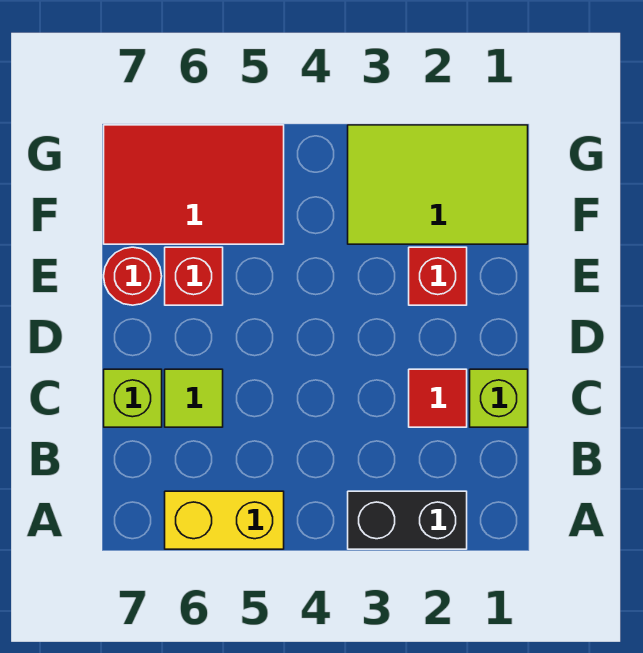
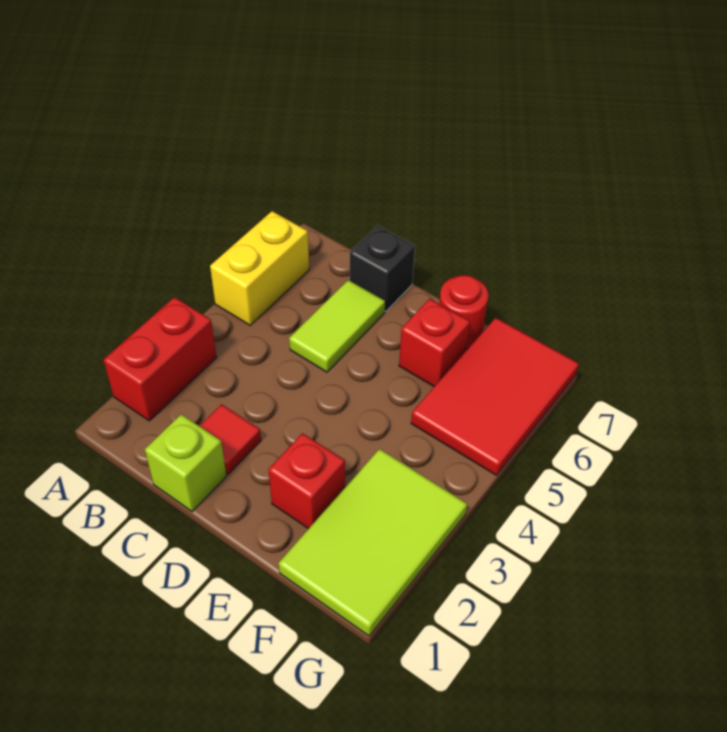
black 1x2 brick [348,491,467,549] -> red 1x2 brick [103,297,217,421]
lime 1x1 tile [165,369,223,427] -> lime 1x2 tile [289,280,385,372]
lime 1x1 brick [104,369,162,427] -> black 1x1 brick [350,226,415,311]

